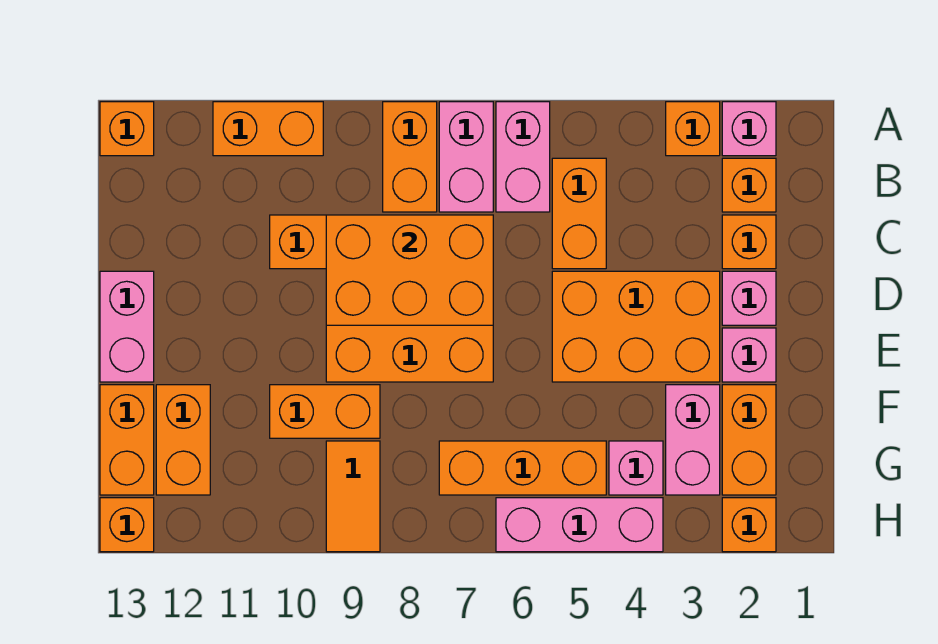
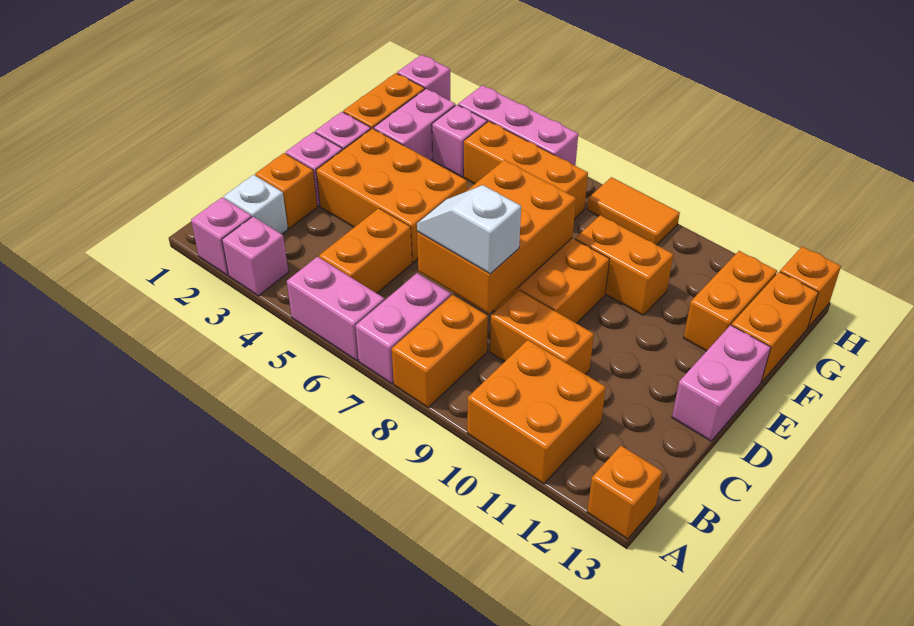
orange 1x1 brick [666,102,720,156] -> pink 1x1 brick [222,217,288,296]
pink 1x2 brick [496,102,550,212] -> pink 1x2 brick turned to [287,257,384,361]
orange 1x2 brick [213,102,323,156] -> orange 2x2 brick [467,340,606,484]
orange 1x1 brick [722,158,776,212] -> white 1x1 brick [224,175,288,234]
orange 2x3 brick [326,215,493,325] -> orange 2x3 brick turned to [417,160,576,314]
none -> white 1x2 slope [417,185,521,274]
orange 1x2 tile [326,441,380,552] -> orange 1x2 tile turned to [587,177,680,245]
orange 1x1 brick [722,498,776,552] -> pink 1x1 brick [397,55,450,101]

